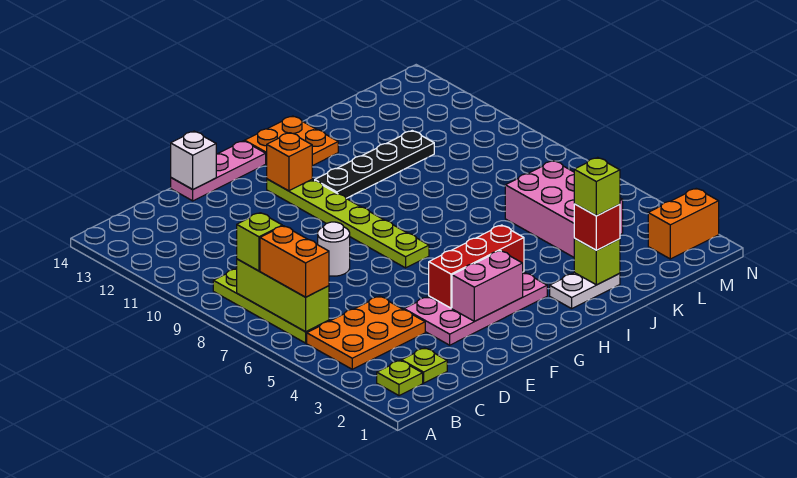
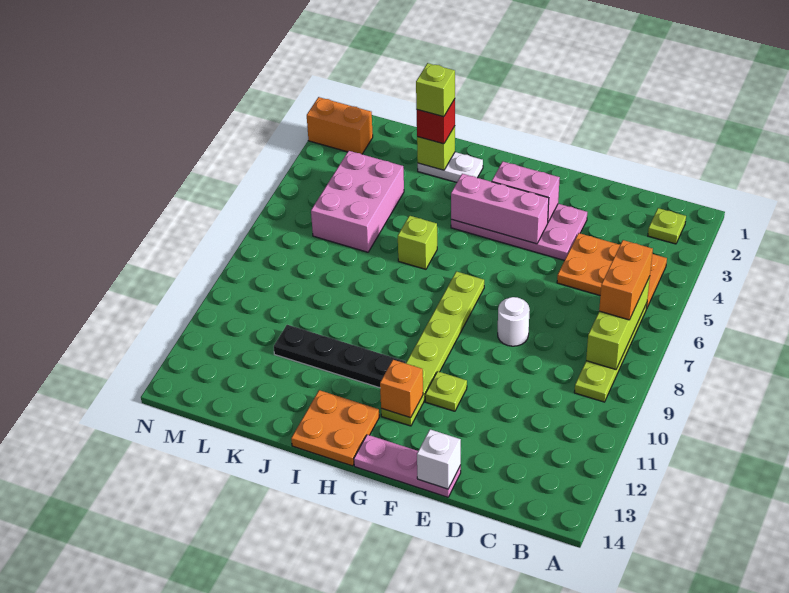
lime 1x1 brick [237,213,282,271] -> lime 1x1 brick moved to [398,216,437,269]
lime 1x1 plate [401,348,447,383] -> lime 1x1 plate moved to [425,371,467,411]
red 1x3 brick [429,225,524,308] -> pink 1x3 brick [451,174,549,244]

